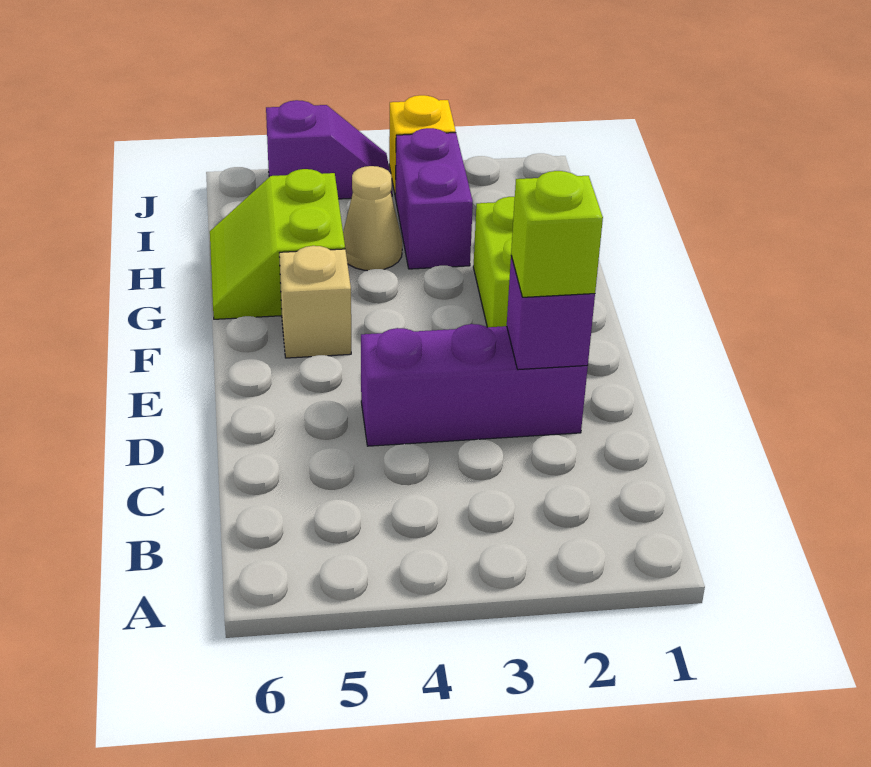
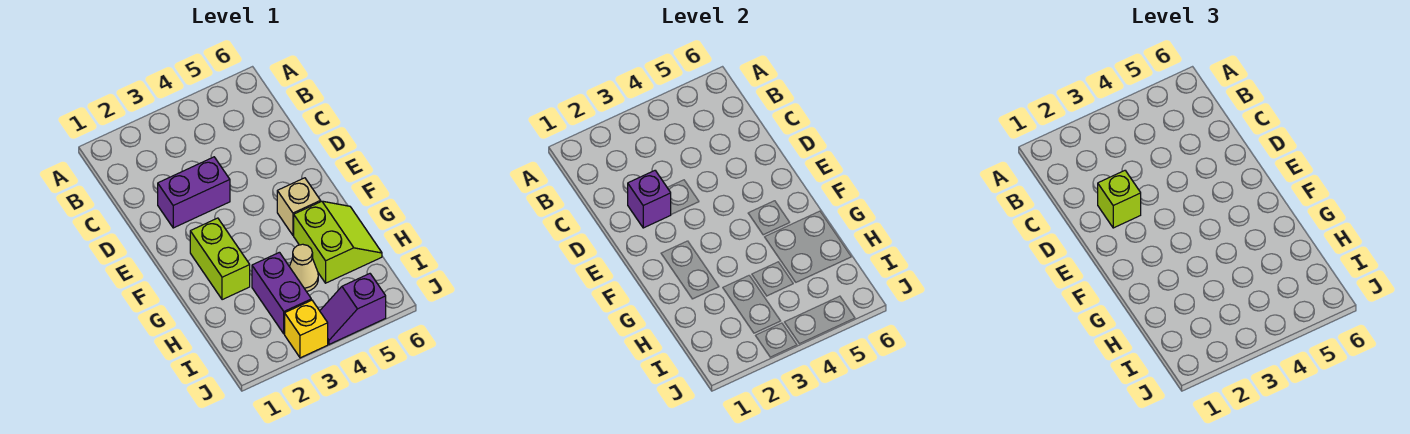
purple 1x3 brick [361,324,588,446] -> purple 1x2 brick [158,157,230,228]

